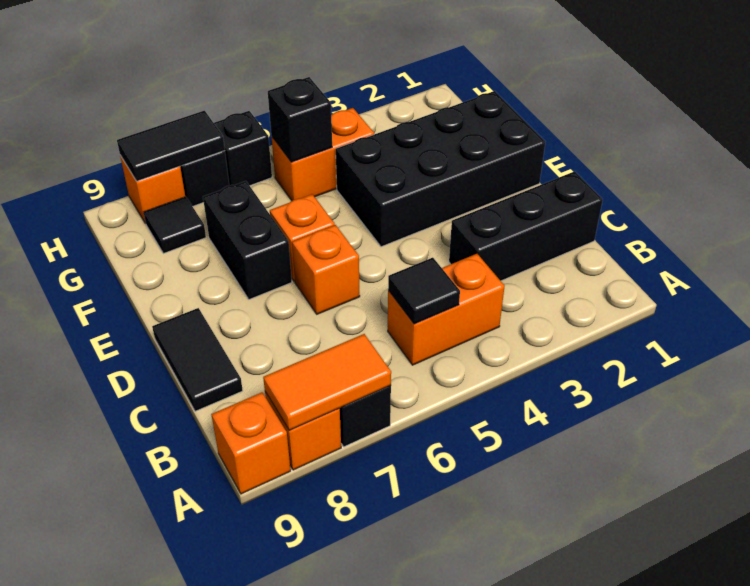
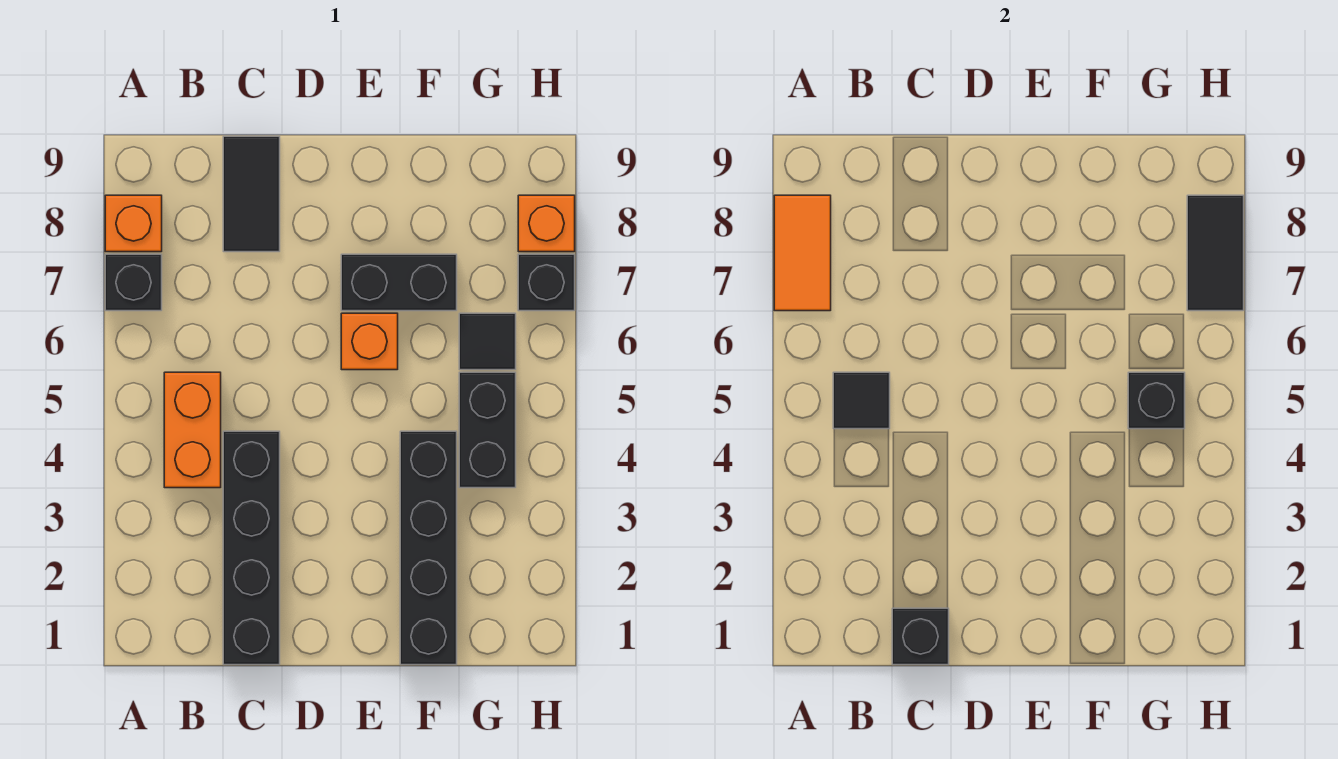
orange 1x1 brick [211,392,291,494] -> none
black 1x3 brick [449,171,603,281] -> black 1x4 brick [223,431,280,665]
black 1x2 tile [152,308,243,411] -> black 1x2 tile turned to [223,136,280,252]
orange 1x1 brick [292,225,360,314] -> none
black 2x4 brick [336,91,545,247] -> black 1x4 brick [400,431,457,665]
orange 1x2 brick [272,108,374,201] -> black 1x2 brick [459,372,516,488]
black 1x1 tile [144,197,206,254] -> black 1x1 tile moved to [459,313,516,370]
black 1x1 brick [214,111,272,186] -> black 1x1 brick moved to [892,608,949,665]

